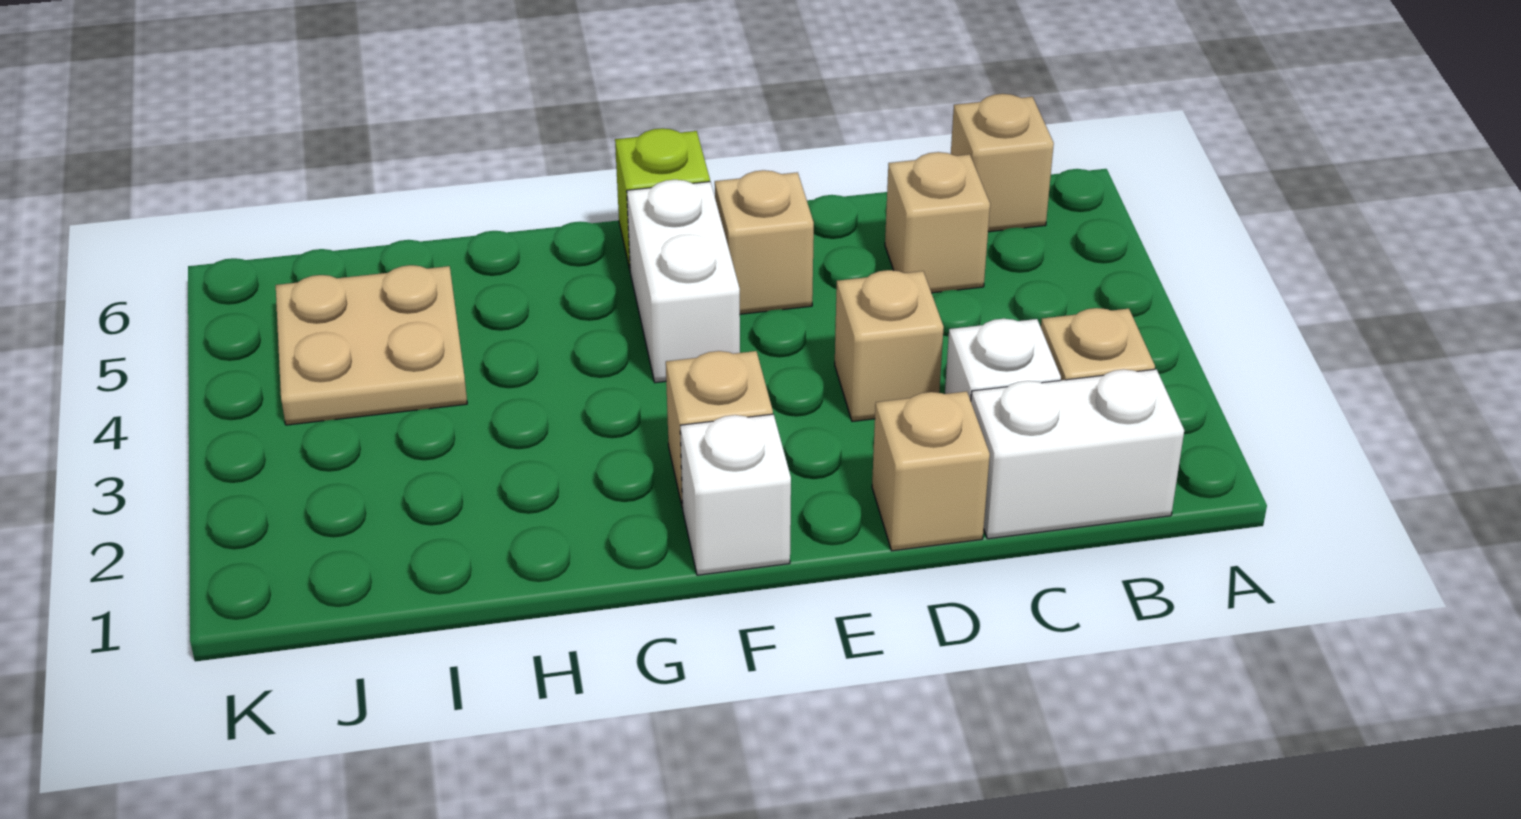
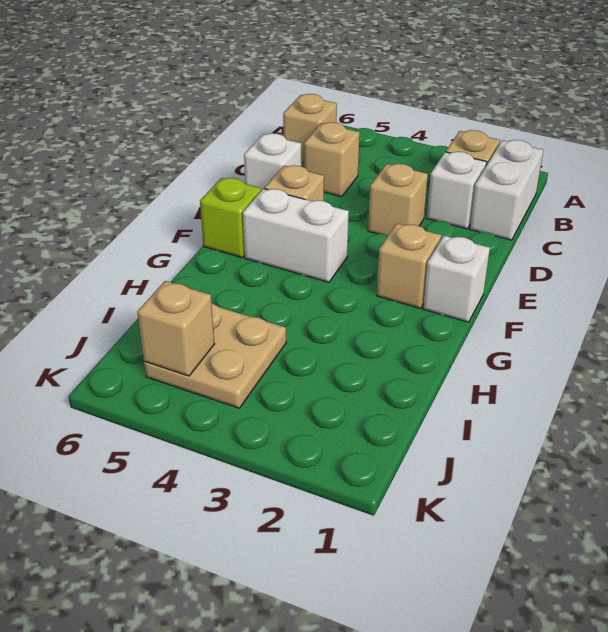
tan 1x1 brick [872,391,990,551] -> tan 1x1 brick moved to [137,281,215,376]
none -> white 1x1 brick [244,133,301,191]

